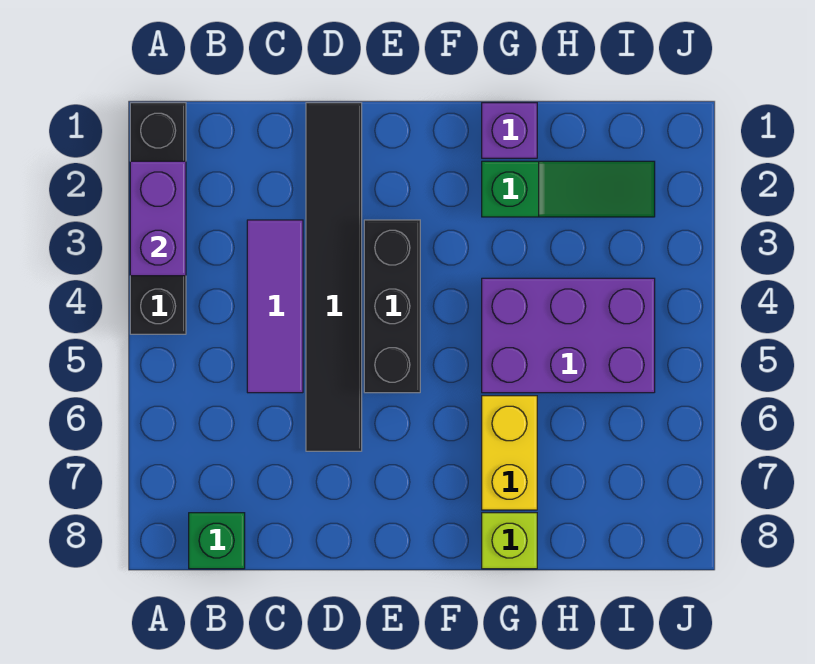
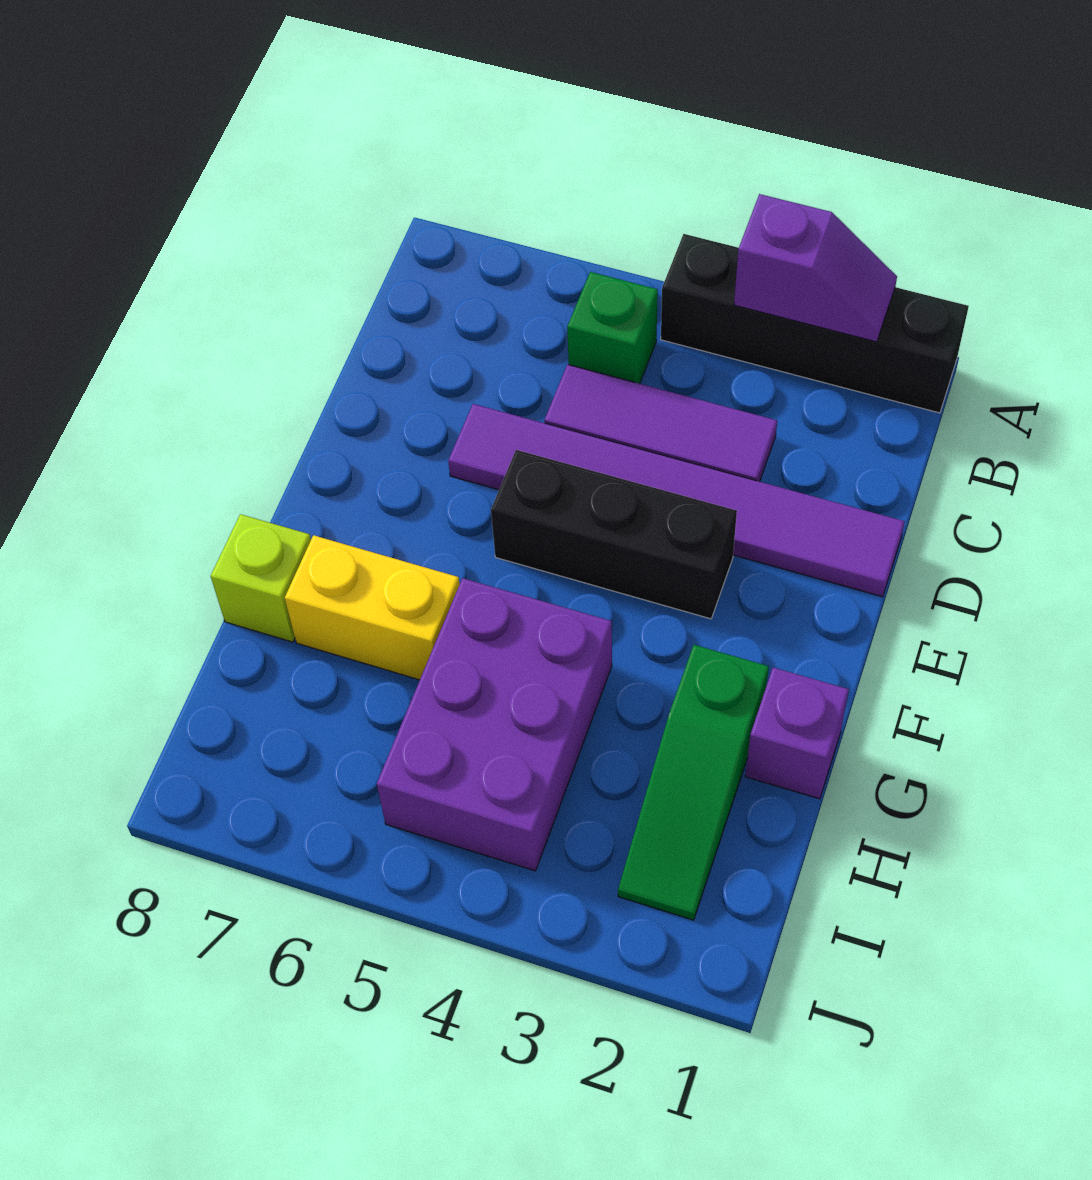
purple 1x2 brick [130,161,186,276] -> purple 1x2 slope [734,194,897,342]
green 1x1 brick [189,513,245,569] -> green 1x1 brick moved to [567,272,658,384]
black 1x6 tile [306,103,362,451] -> purple 1x6 tile [448,404,905,597]

